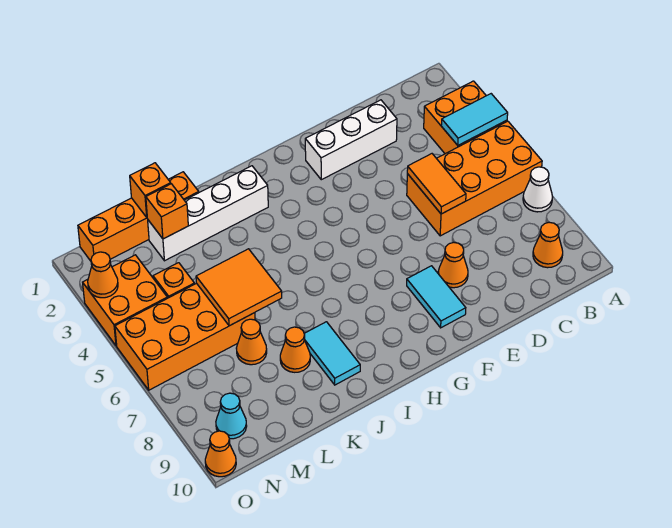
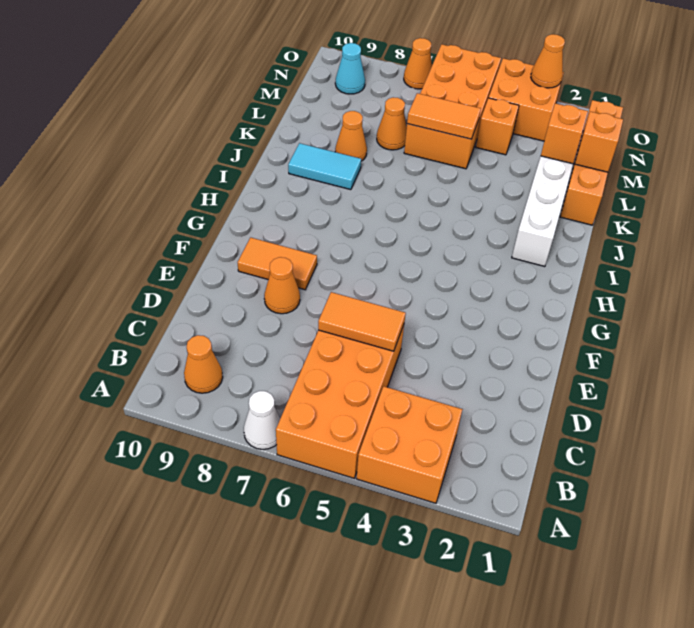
cyan 1x2 tile [441,94,508,145] -> none
white 1x3 brick [305,100,397,180] -> none
cyan 1x2 tile [407,266,466,328] -> orange 1x2 tile [238,237,317,290]
orange 2x2 tile [196,249,282,326] -> orange 1x2 tile [407,93,481,139]
orange 1x1 cone [205,431,236,477] -> orange 1x1 cone moved to [404,38,432,89]

